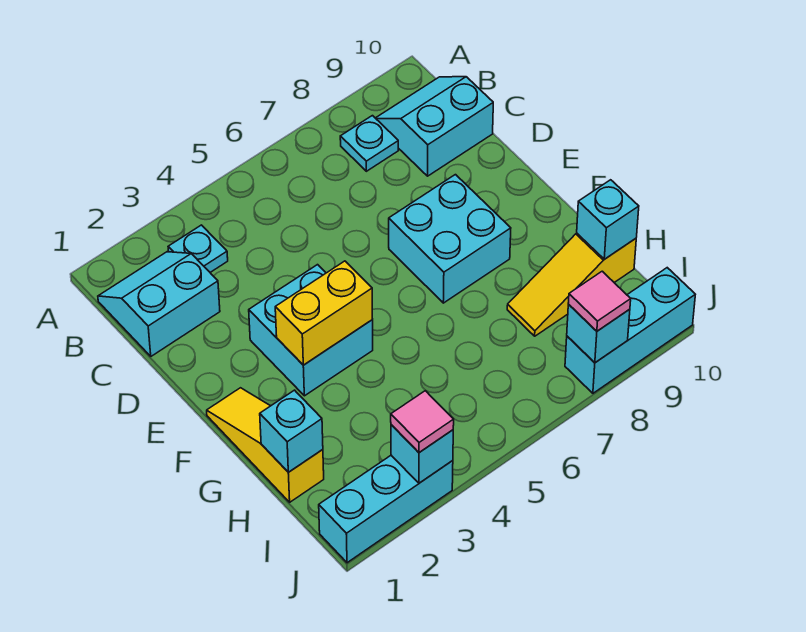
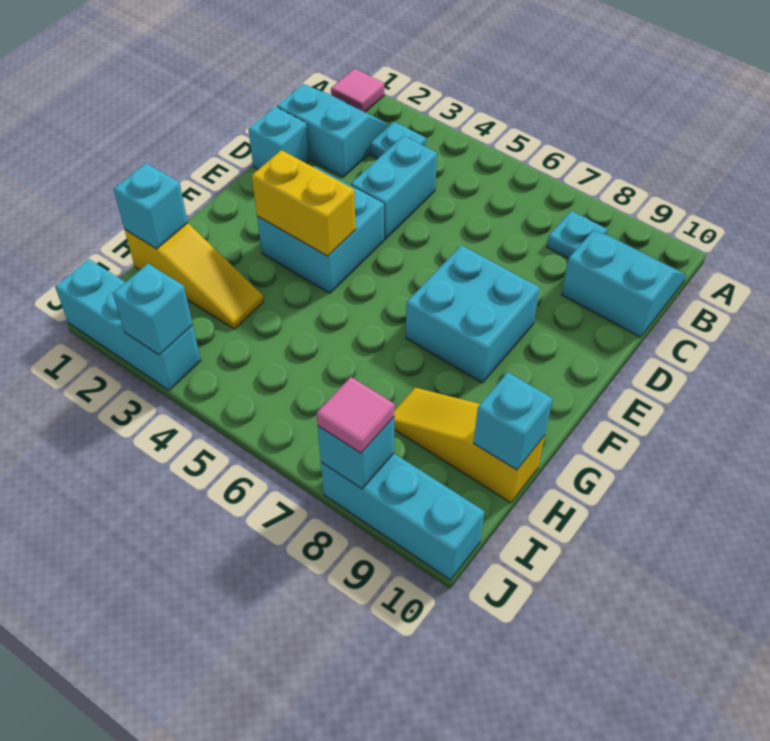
none -> cyan 1x2 brick [351,136,437,239]
none -> cyan 1x1 brick [248,107,309,169]
yellow 1x3 slope [207,388,324,502] -> yellow 1x3 slope turned to [125,223,264,329]
pink 1x1 tile [391,391,454,453] -> pink 1x1 tile moved to [331,69,384,112]

